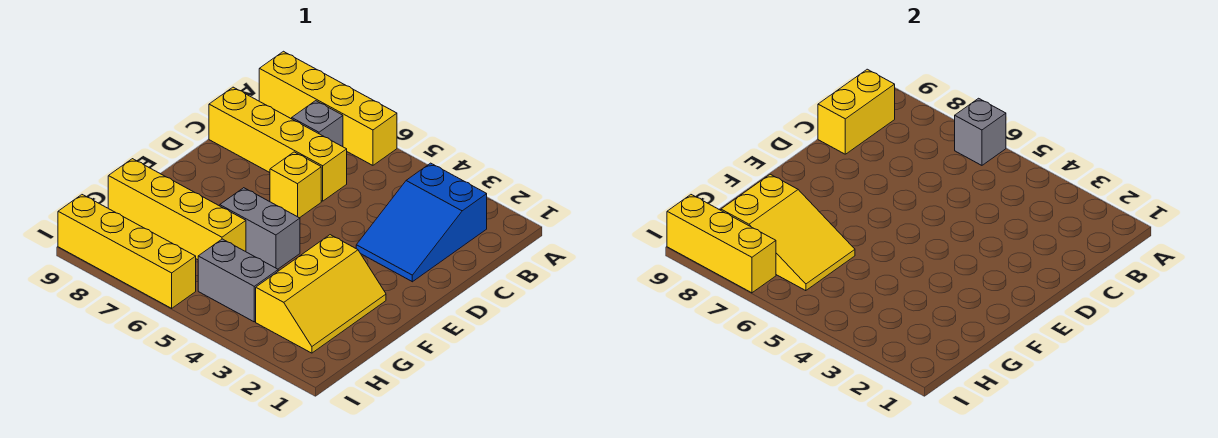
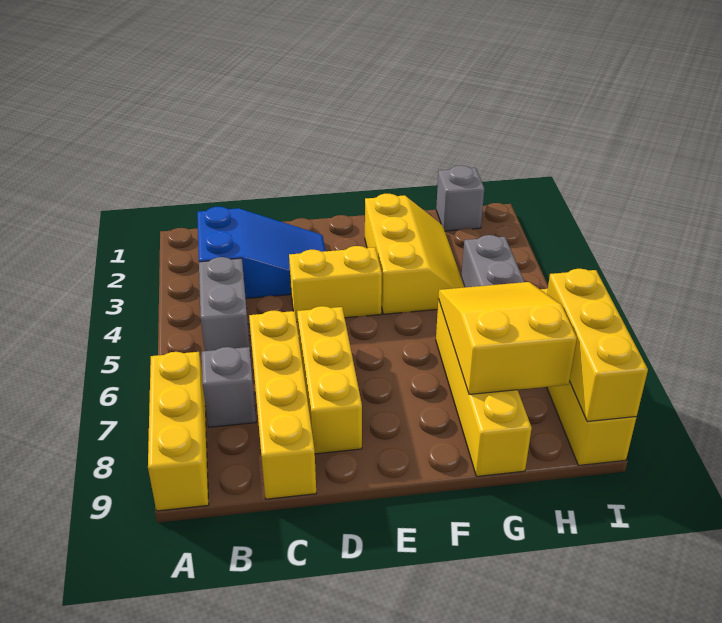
yellow 1x4 brick [259,51,397,165] -> yellow 1x3 brick [148,352,209,511]
grey 1x1 brick [955,98,1006,165] -> grey 1x1 brick moved to [436,165,484,231]
yellow 1x2 brick [818,69,895,154] -> yellow 1x2 brick moved to [289,246,382,322]
yellow 1x1 brick [270,152,321,218] -> yellow 1x3 brick [297,306,362,454]
yellow 2x3 slope [256,235,386,353] -> yellow 2x3 slope turned to [365,194,464,314]
grey 1x2 brick [220,188,300,269] -> grey 1x2 brick moved to [199,257,250,351]

